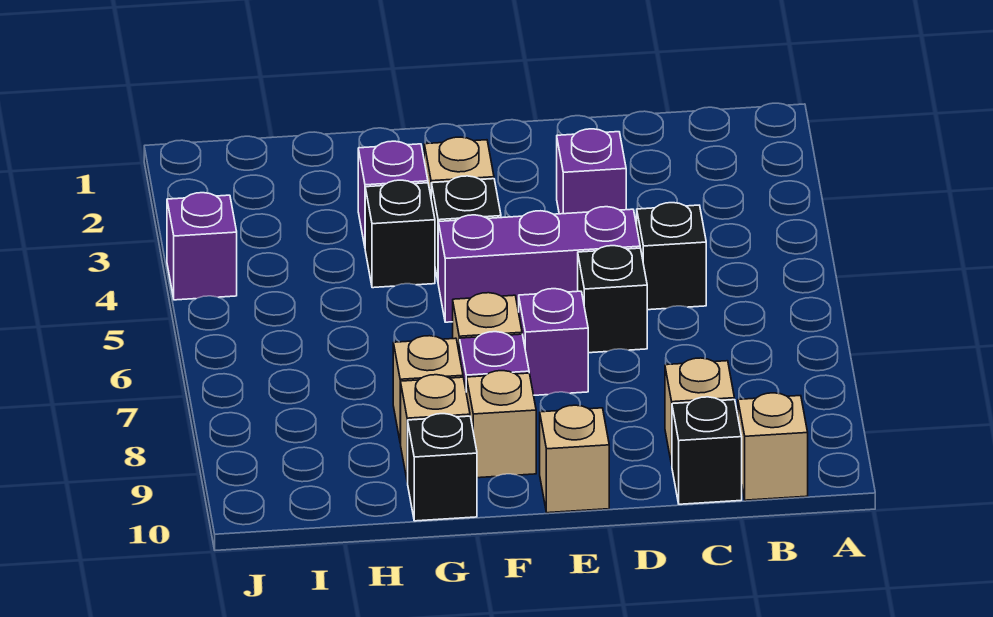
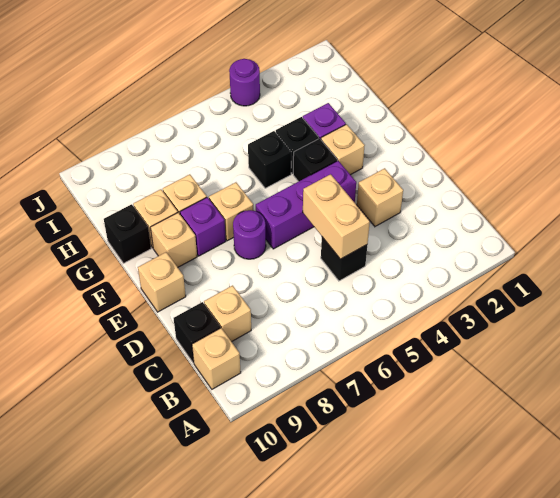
none -> tan 1x2 brick [303,174,370,259]
purple 1x1 brick [557,129,626,214] -> tan 1x1 brick [357,168,403,226]
purple 1x3 brick [438,207,640,322] -> purple 1x3 brick turned to [256,161,356,249]
black 1x1 brick [578,246,647,353] -> black 1x1 brick moved to [248,131,291,188]
purple 1x1 brick [519,289,588,395] -> purple 1x1 round brick [233,210,266,259]
purple 1x1 brick [167,193,237,300] -> purple 1x1 round brick [229,59,260,106]

